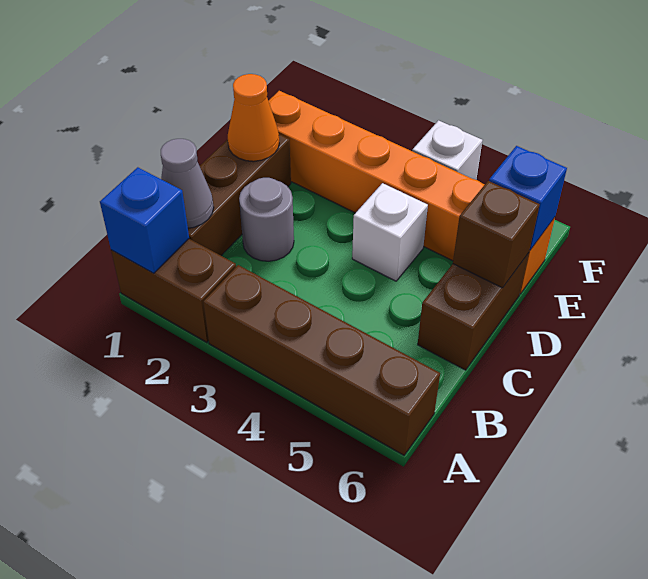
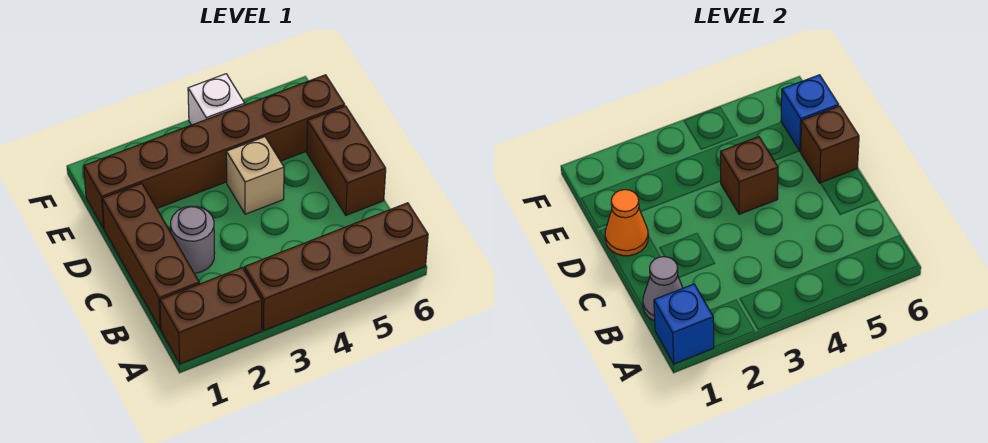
white 1x1 brick [352,183,428,281] -> tan 1x1 brick [226,137,284,214]
none -> brown 1x1 brick [720,137,778,214]
orange 1x6 brick [269,91,555,294] -> brown 1x6 brick [84,75,345,229]

